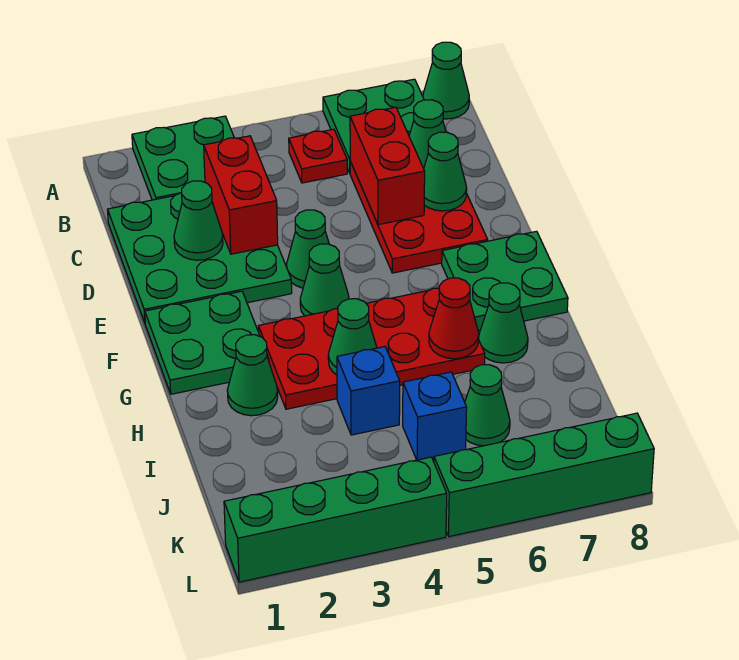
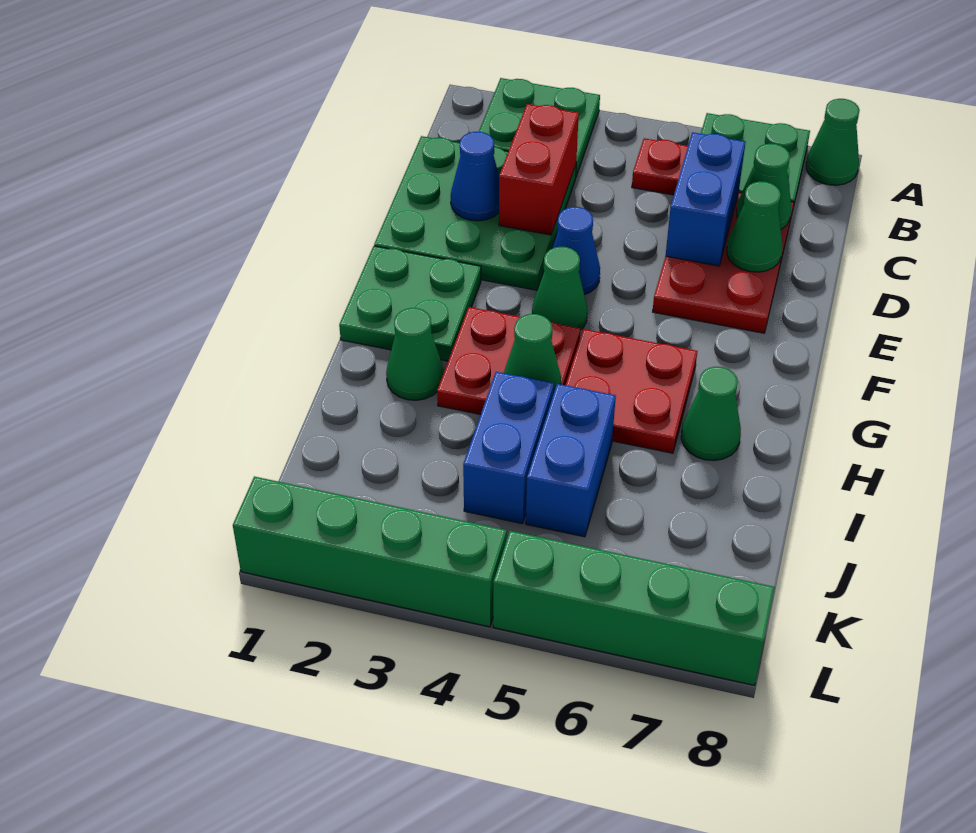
red 1x2 brick [350,107,425,225] -> blue 1x2 brick [666,132,746,266]
green 1x1 cone [174,181,223,260] -> blue 1x1 cone [451,132,499,221]
green 1x1 cone [286,210,329,288] -> blue 1x1 cone [552,207,600,295]
green 2x2 plate [442,231,568,331] -> none
red 1x1 cone [429,278,479,359] -> none
blue 1x1 brick [337,347,400,435] -> blue 1x2 brick [463,372,554,524]
blue 1x1 brick [403,372,467,460] -> blue 1x2 brick [526,384,616,537]
green 1x1 cone [465,365,510,446] -> none

